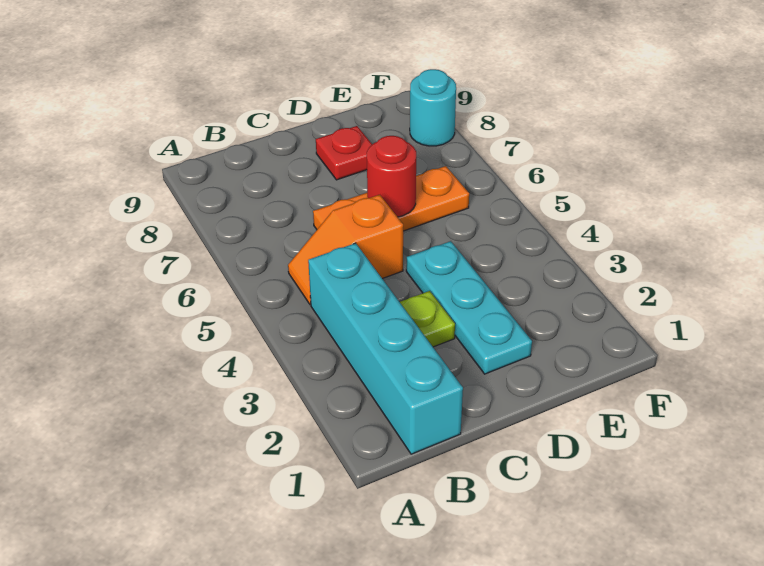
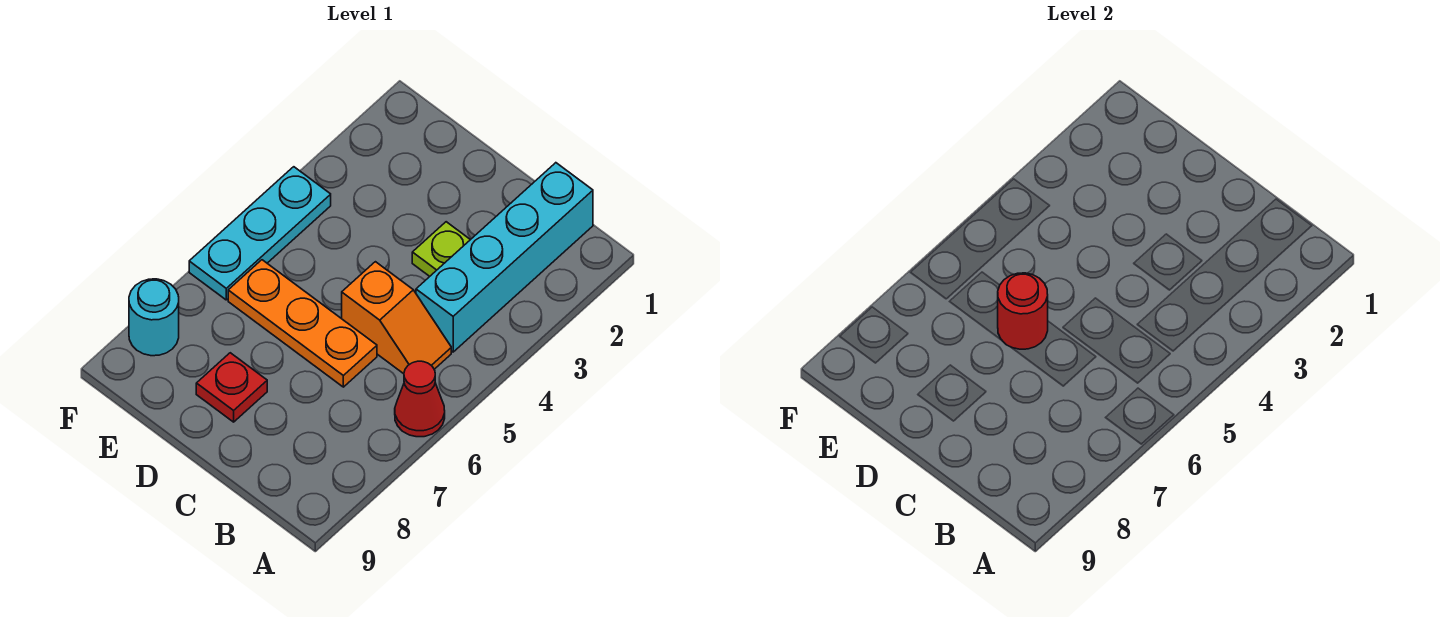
none -> red 1x1 cone [395,361,445,437]
cyan 1x3 plate [406,241,532,374] -> cyan 1x3 plate moved to [189,167,331,300]

